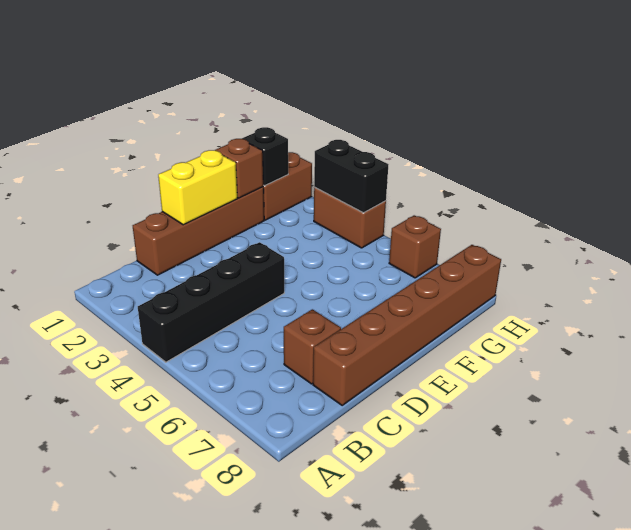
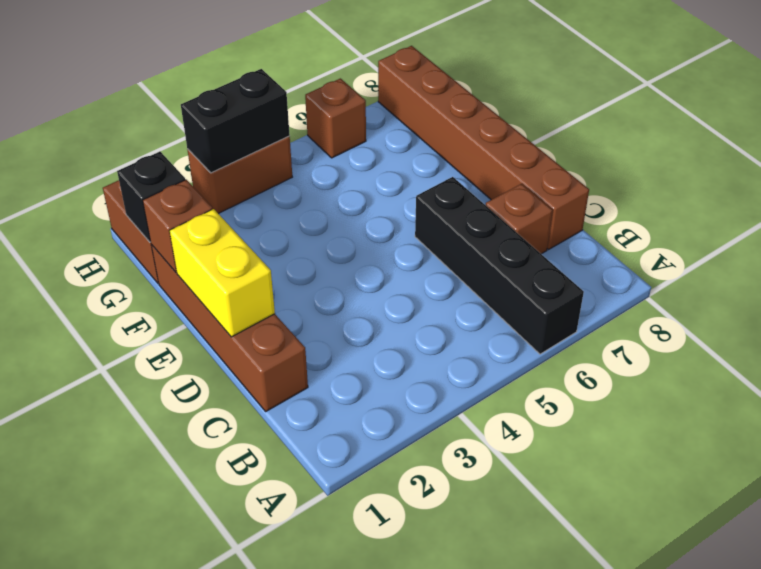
black 1x4 brick [138,242,284,362] -> black 1x4 brick moved to [415,177,584,354]

